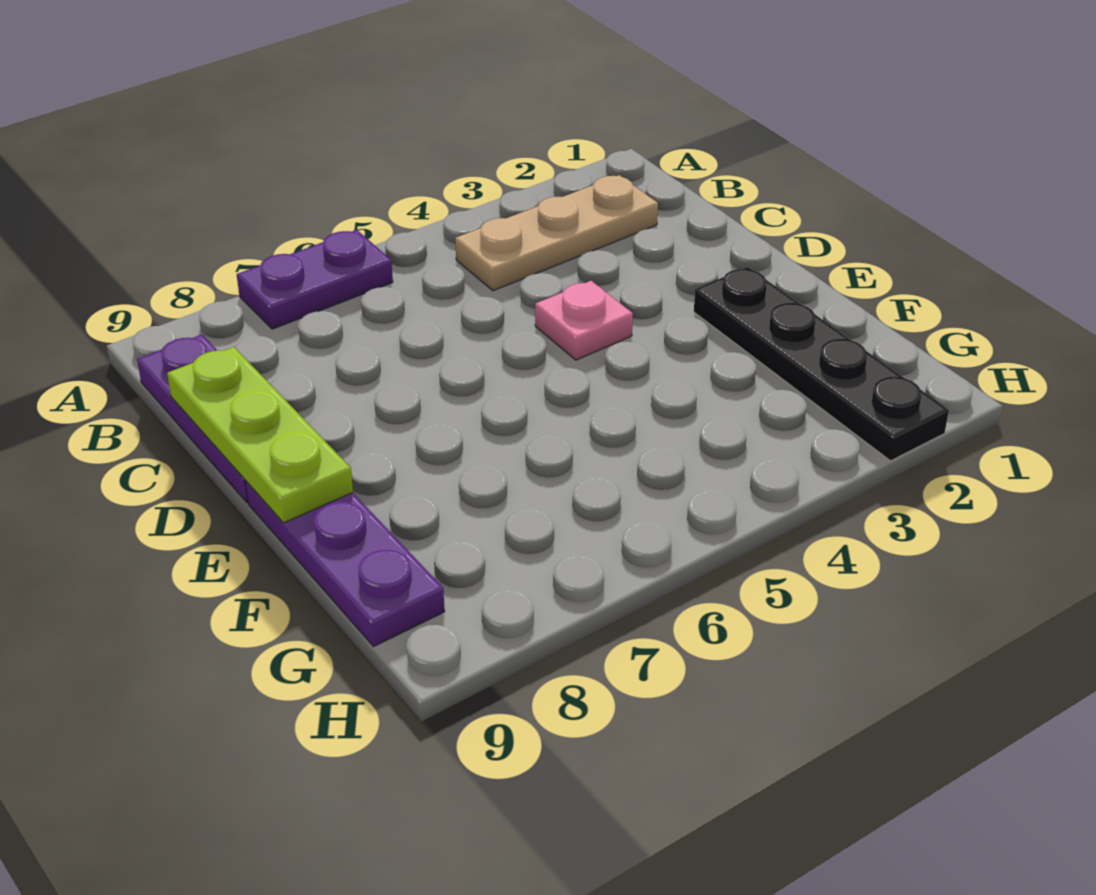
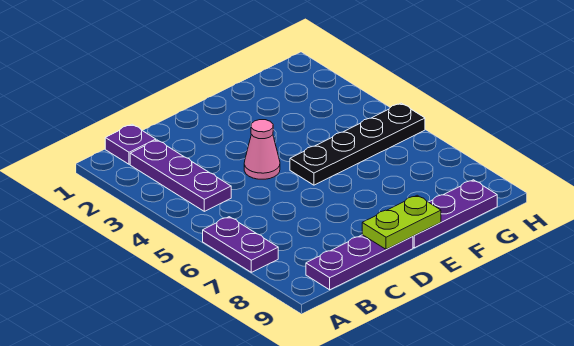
none -> purple 1x1 plate [105,124,156,164]
tan 1x3 plate [455,175,658,291] -> purple 1x3 plate [130,140,231,211]
lime 1x3 plate [167,347,353,523] -> lime 1x2 plate [362,195,441,249]
pink 1x1 plate [535,281,633,360] -> pink 1x1 cone [244,120,280,179]
black 1x4 plate [694,267,949,461] -> black 1x4 plate moved to [290,103,425,185]

